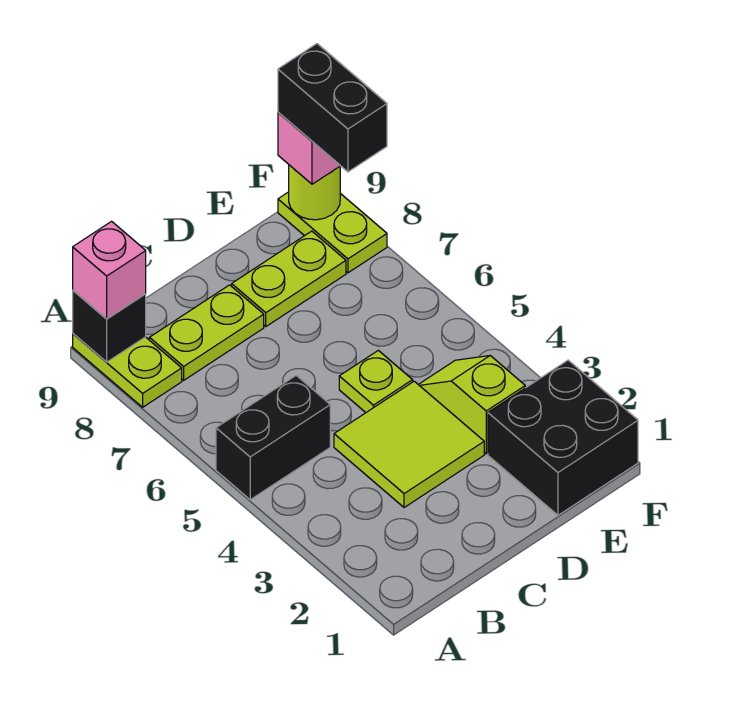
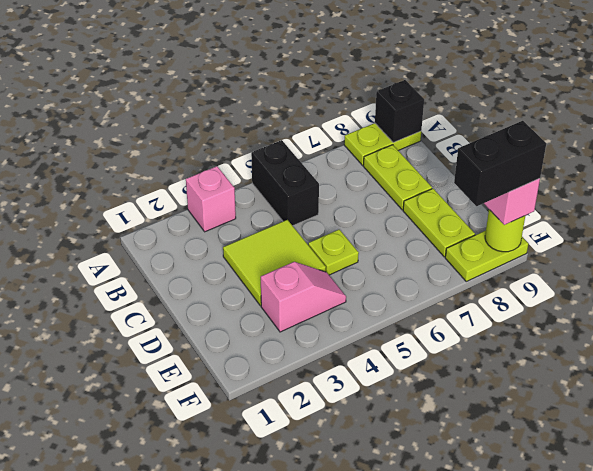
pink 1x1 brick [73,221,146,319] -> pink 1x1 brick moved to [186,166,236,232]
black 2x2 brick [488,360,638,515] -> none
lime 1x2 slope [418,356,525,454] -> pink 1x2 slope [261,262,346,332]

